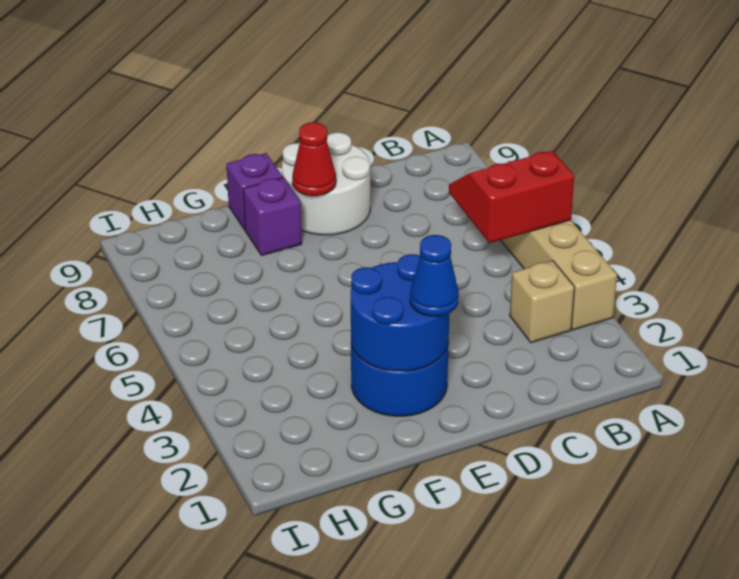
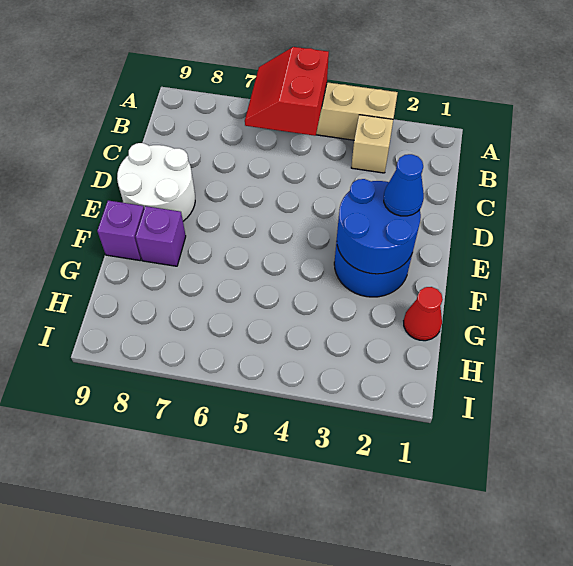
red 1x1 cone [292,122,336,196] -> red 1x1 cone moved to [404,287,443,341]

